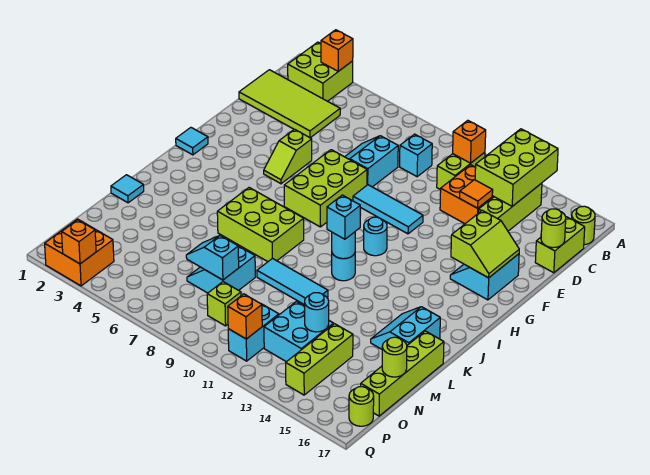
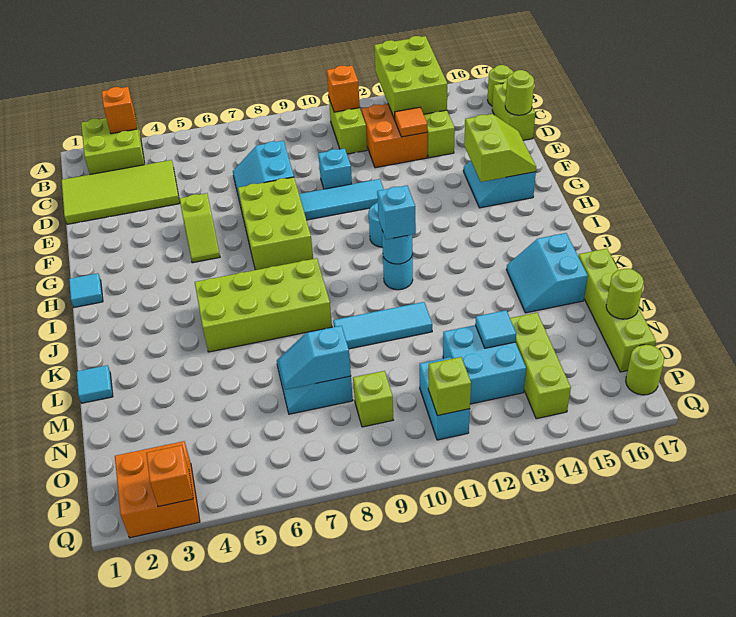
cyan 1x1 brick [400,134,432,177] -> cyan 1x1 brick moved to [318,148,352,189]
lime 2x3 brick [217,188,304,262] -> lime 2x4 brick [195,258,332,352]
cyan 1x1 round brick [305,293,329,332] -> cyan 1x1 tile [475,310,516,348]
orange 1x1 brick [228,294,262,339] -> lime 1x1 brick [428,357,471,416]

